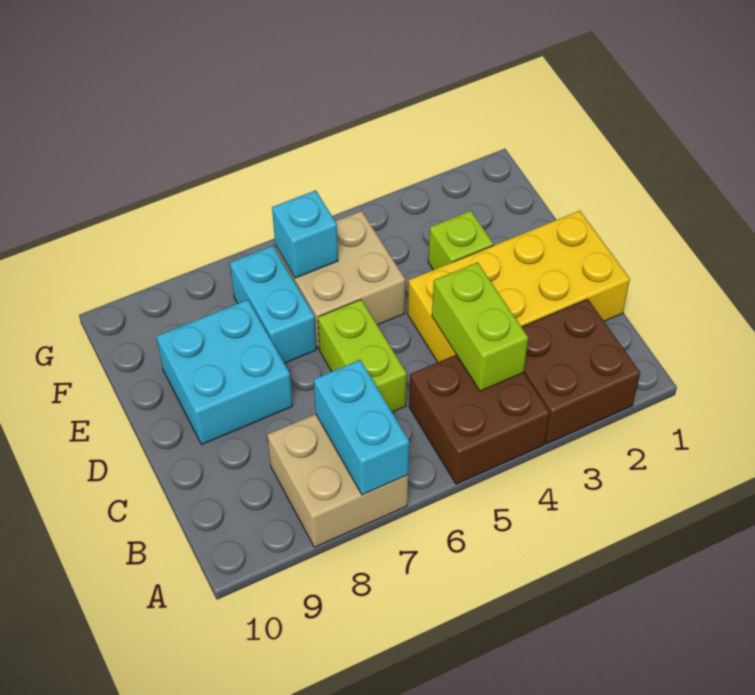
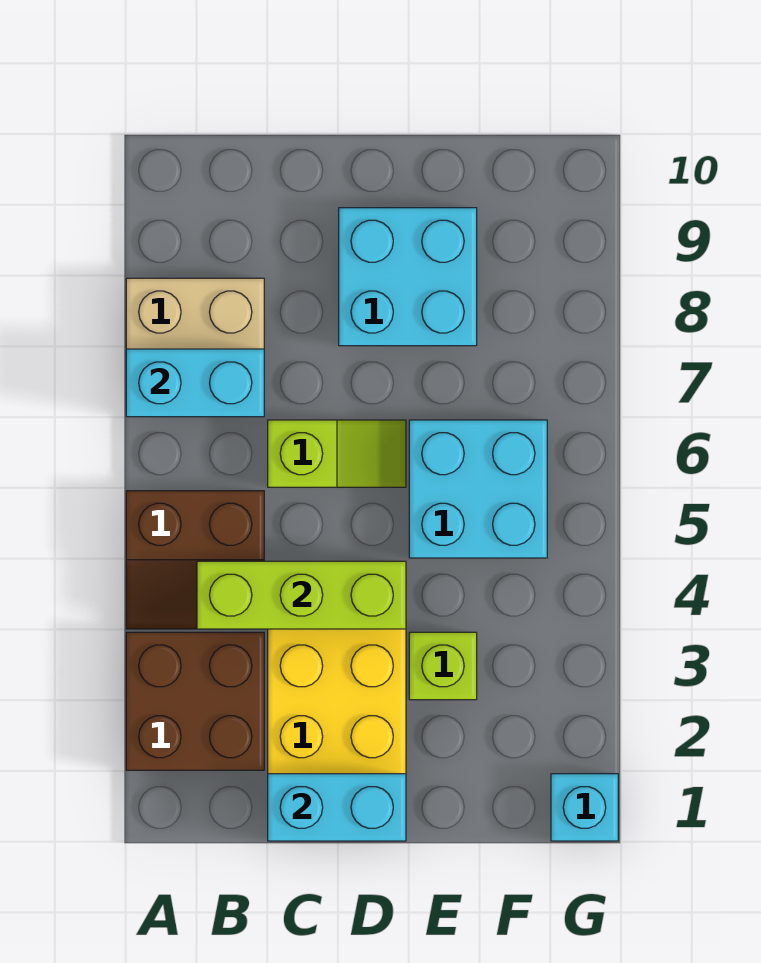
brown 2x2 brick [409,355,550,484] -> brown 2x2 slope [126,491,264,629]
lime 1x2 brick [432,262,528,391] -> lime 1x3 brick [197,561,406,629]
lime 1x2 brick [318,300,407,412] -> lime 1x2 slope [268,420,406,487]
tan 2x2 brick [275,211,405,349] -> cyan 2x2 brick [409,420,547,558]
cyan 1x2 brick [230,246,316,363] -> cyan 1x2 brick moved to [268,774,406,841]
cyan 1x1 brick [272,190,338,278] -> cyan 1x1 brick moved to [551,774,618,841]

